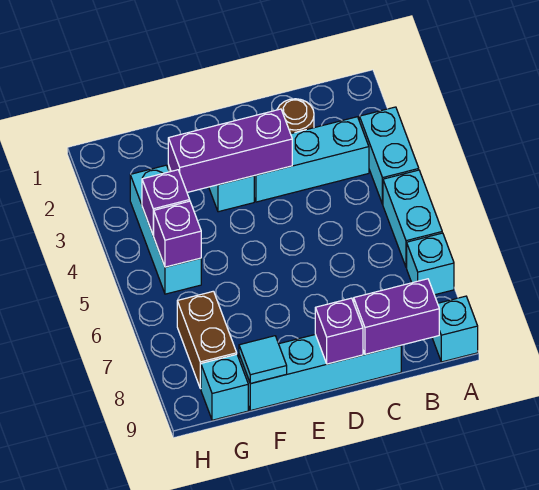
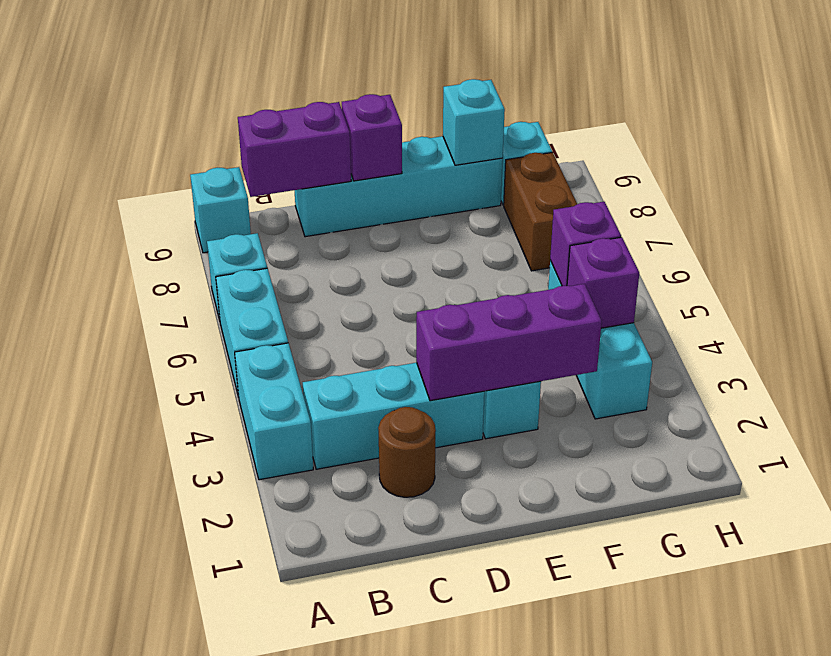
cyan 1x1 tile [239,336,287,384] -> cyan 1x1 brick [443,79,505,165]

